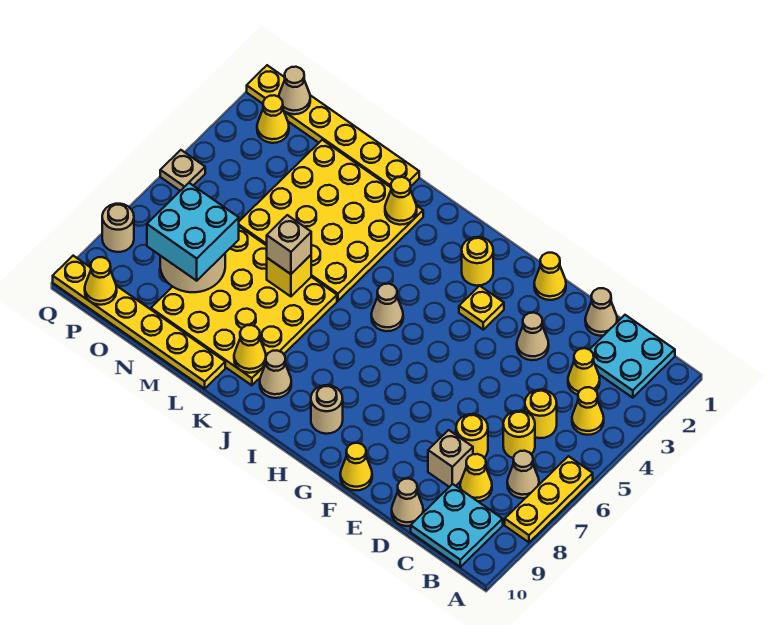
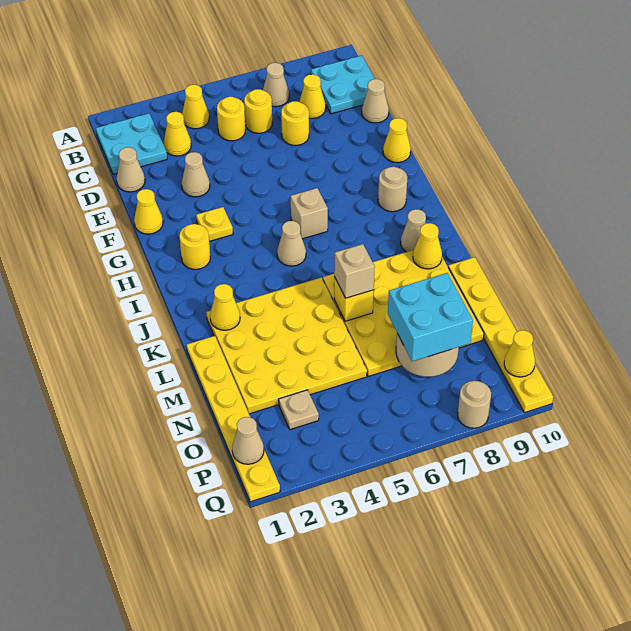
yellow 1x3 plate [505,456,593,542] -> none
tan 1x1 brick [428,430,473,487] -> tan 1x1 brick moved to [291,188,328,239]
yellow 1x1 cone [257,95,289,143] -> none
tan 1x1 plate [160,150,205,191] -> tan 1x1 plate moved to [279,390,319,430]

